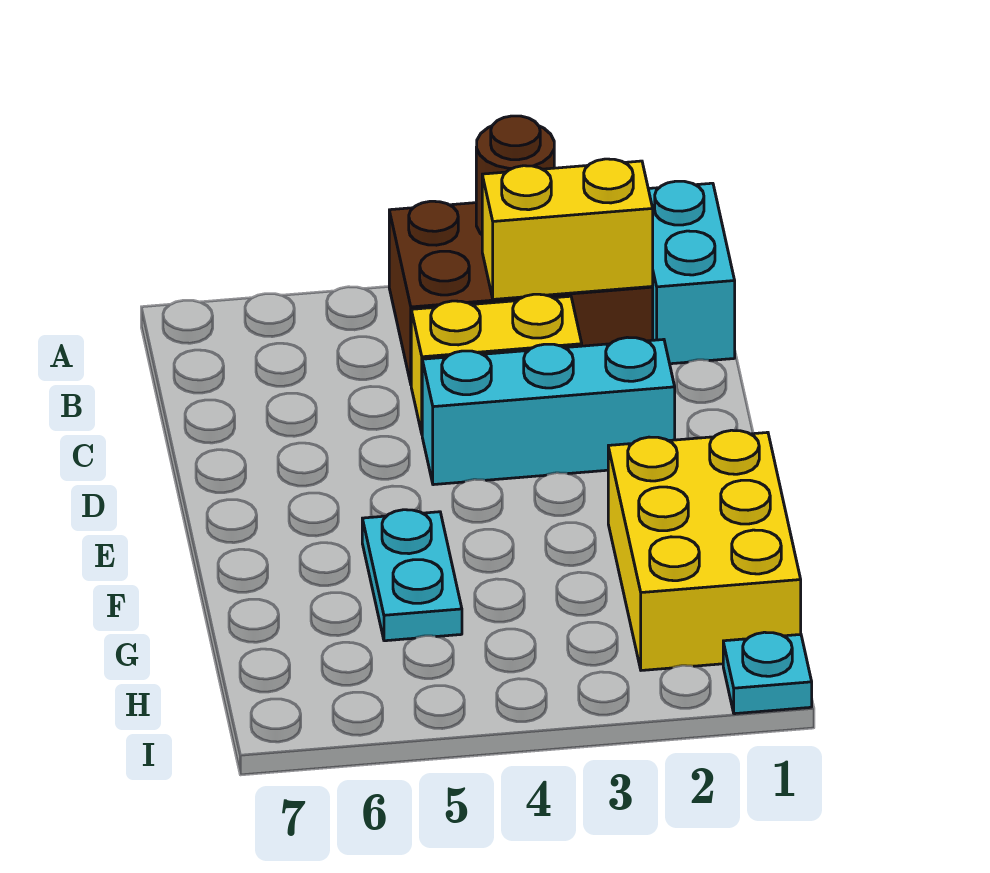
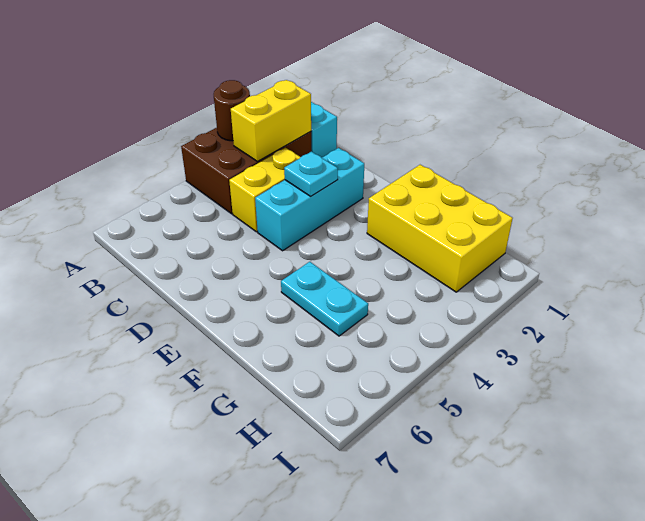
cyan 1x1 plate [723,632,812,714] -> cyan 1x1 plate moved to [284,152,338,196]

